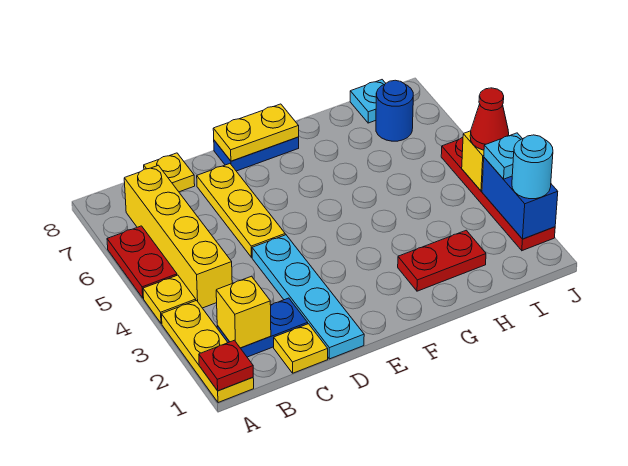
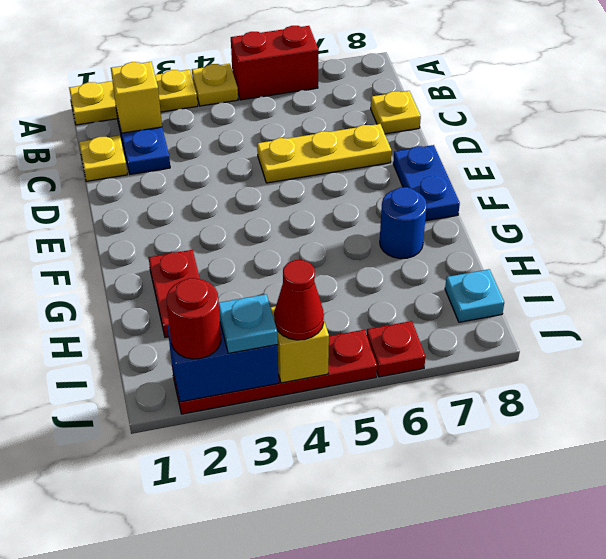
red 1x1 plate [199,340,253,391] -> red 1x1 plate moved to [367,321,426,377]
red 1x2 plate [107,226,177,298] -> red 1x2 brick [231,26,319,100]
yellow 1x4 brick [124,165,232,308] -> none
cyan 1x4 plate [252,235,364,359] -> none
yellow 1x2 plate [213,104,299,161] -> none
blue 1x1 round brick [376,80,413,141] -> blue 1x1 round brick moved to [380,187,427,259]
cyan 1x1 round brick [512,135,553,199] -> red 1x1 round brick [167,278,221,359]

